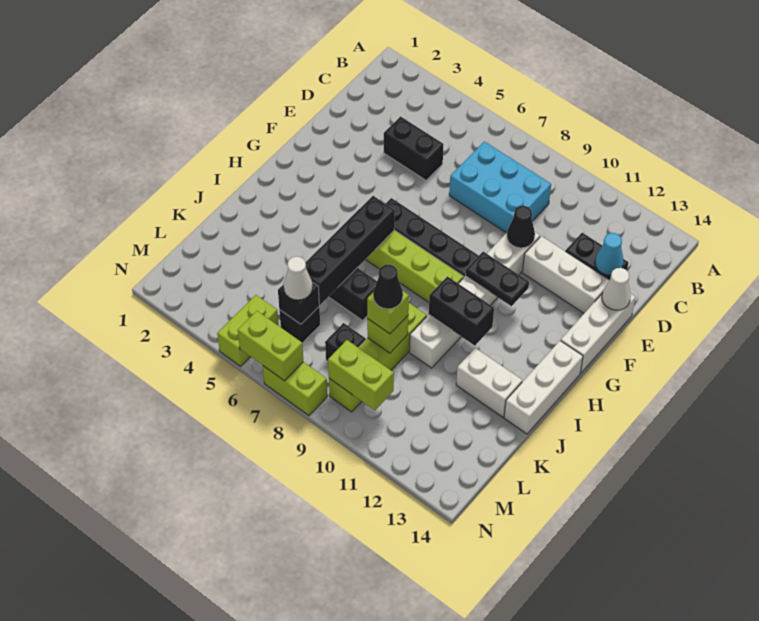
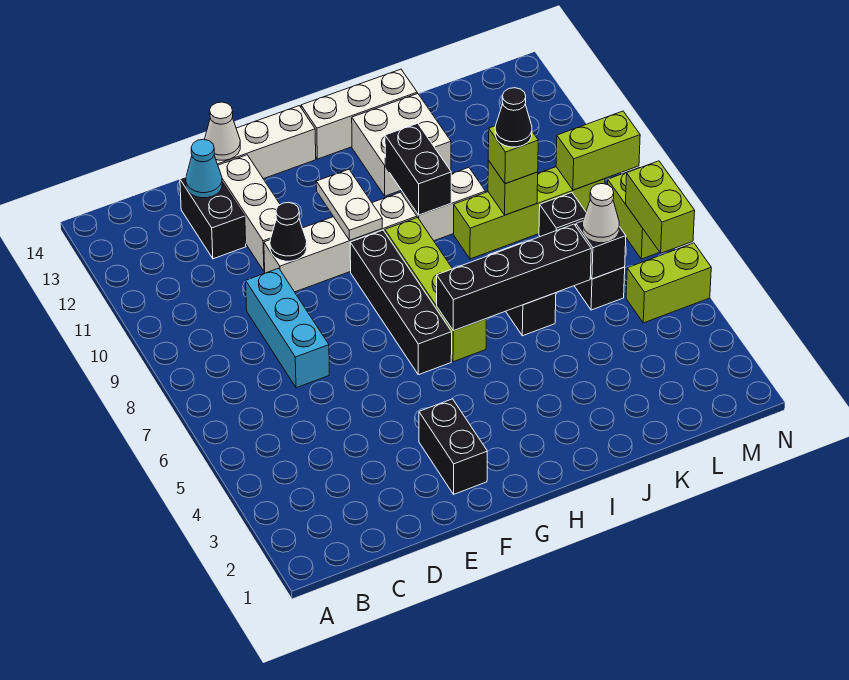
cyan 2x3 brick [449,141,551,233] -> cyan 1x3 brick [246,268,329,388]
black 1x2 brick [384,117,444,180] -> black 1x2 brick moved to [419,399,487,494]
black 1x2 plate [465,252,529,306] -> white 1x2 plate [316,169,382,240]
white 1x2 brick [456,348,522,417] -> white 2x2 brick [352,93,451,196]
lime 1x2 brick [328,340,394,410] -> lime 1x2 brick turned to [556,111,640,190]

